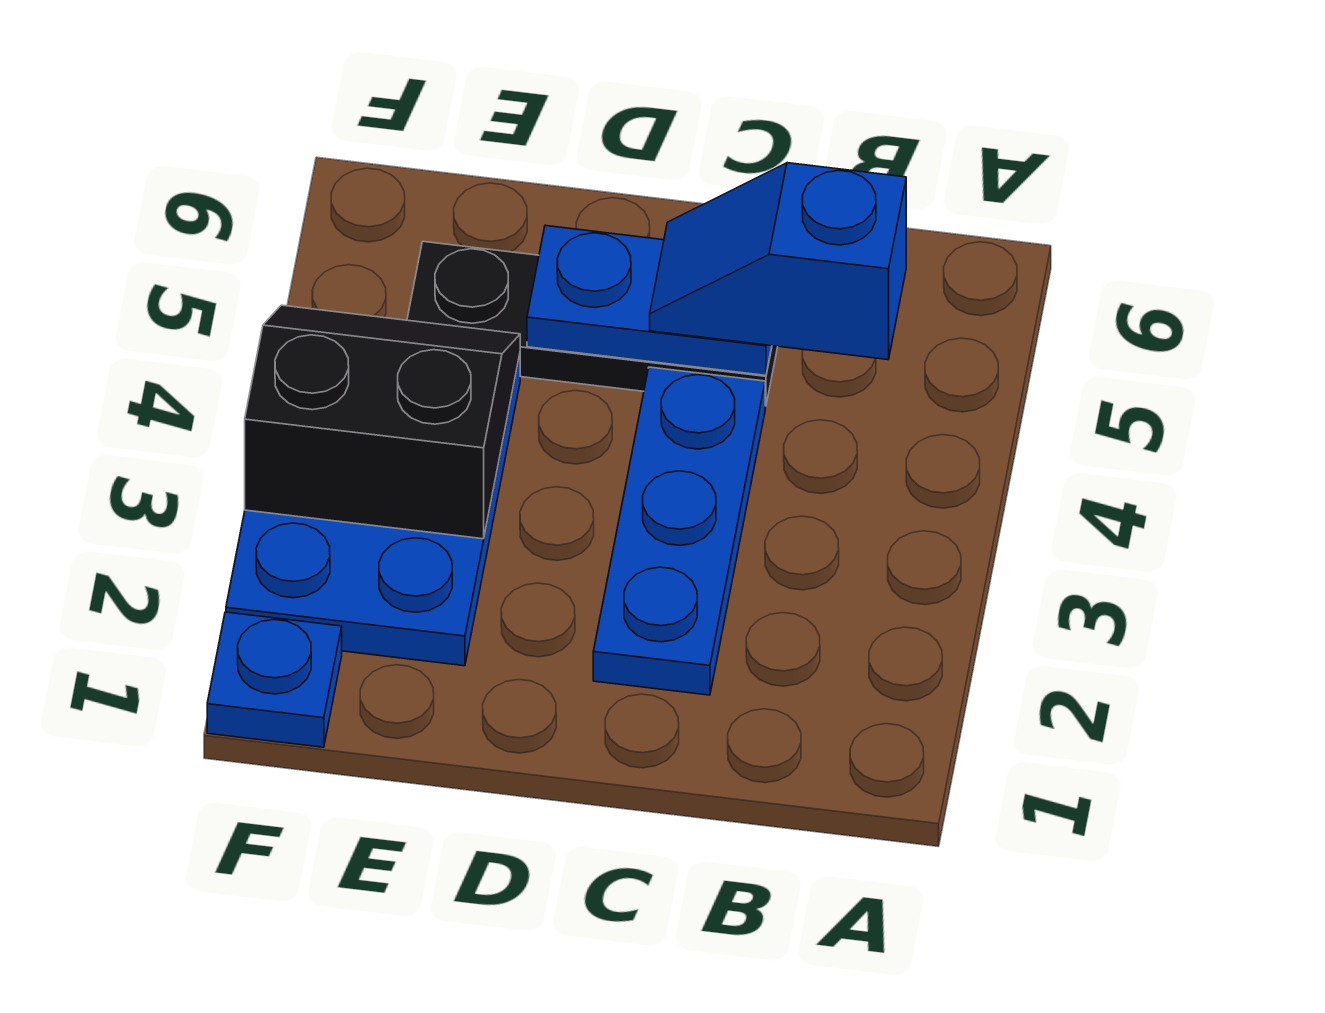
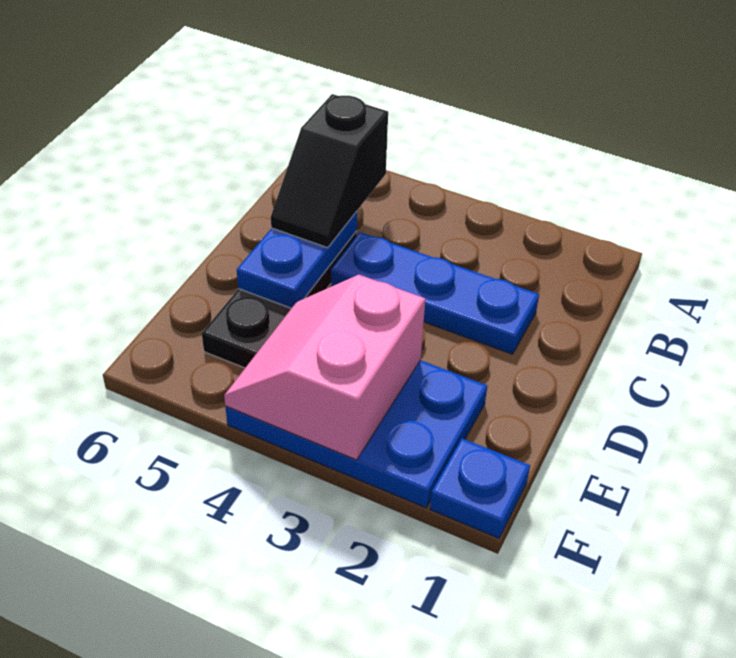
blue 1x2 slope [650,163,906,360] -> black 1x2 slope [271,94,388,248]
black 2x2 slope [245,305,520,539] -> pink 2x2 slope [224,275,425,460]

